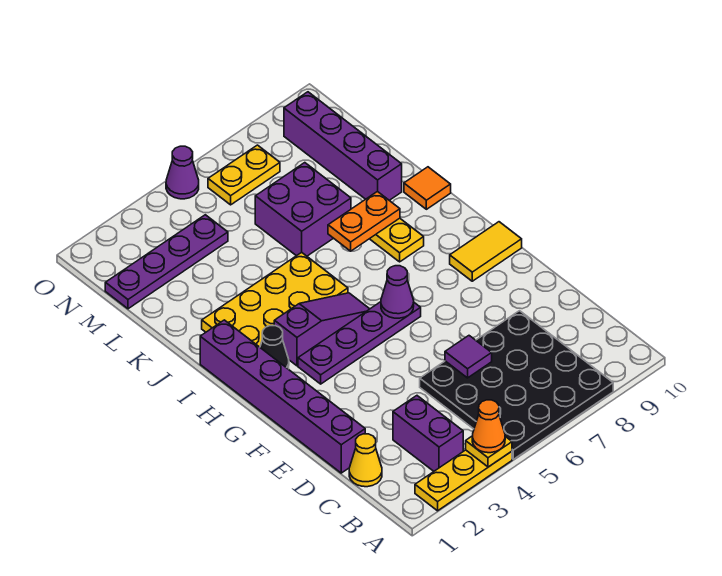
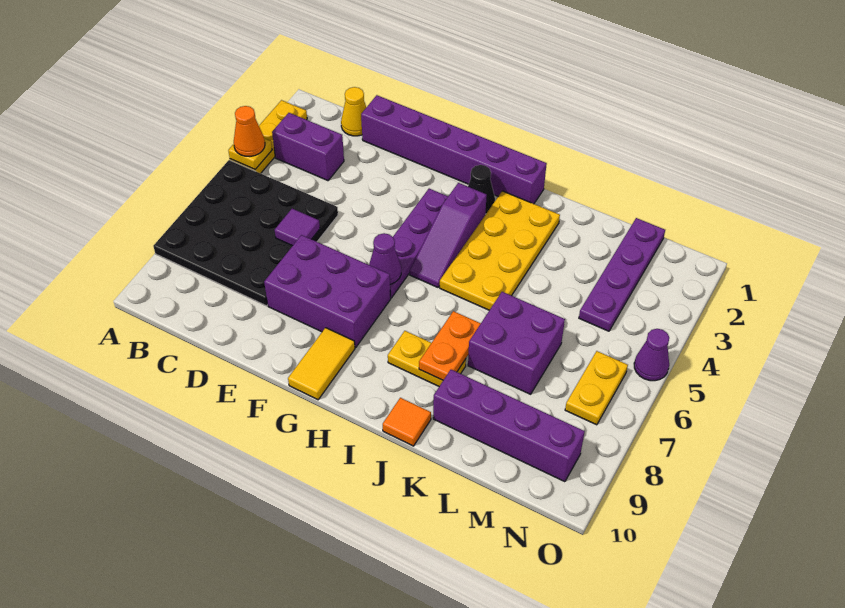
none -> purple 2x3 brick [264,235,391,348]

